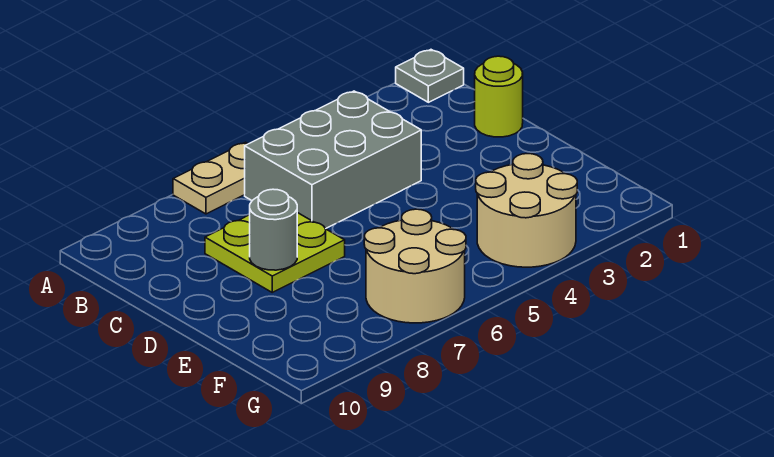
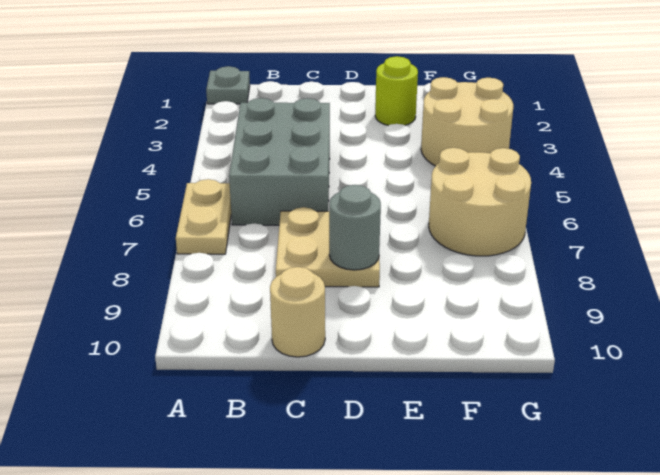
lime 1x1 round brick [475,56,523,137] -> lime 1x1 round brick moved to [375,56,418,125]
lime 2x2 plate [205,213,345,292] -> tan 2x2 plate [276,207,380,287]
none -> tan 1x1 round brick [270,267,325,357]

